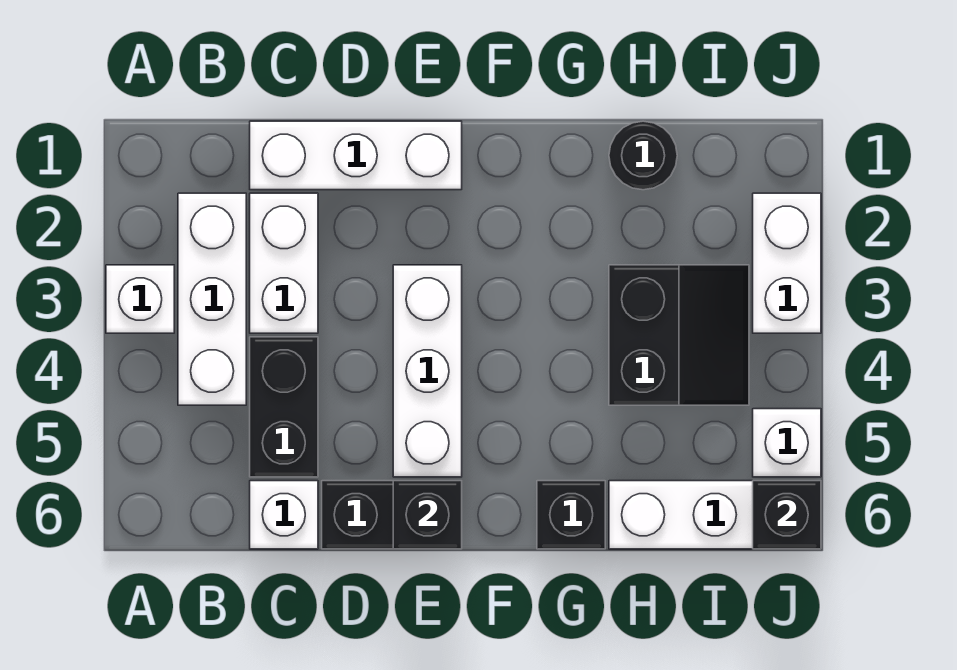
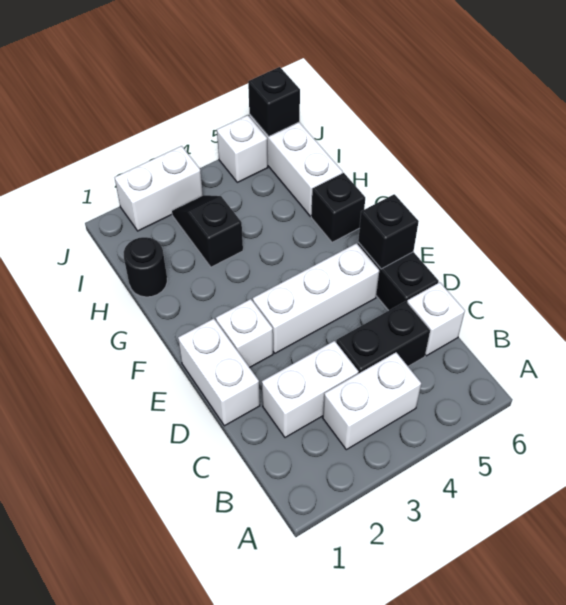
white 1x1 brick [106,265,174,333] -> white 1x1 brick moved to [216,299,273,368]
white 1x3 brick [178,193,246,405] -> white 1x2 brick [323,352,421,450]
white 1x3 brick [250,121,462,190] -> white 1x2 brick [178,319,260,426]
black 2x2 slope [609,265,749,405] -> black 1x2 slope [172,195,243,267]

